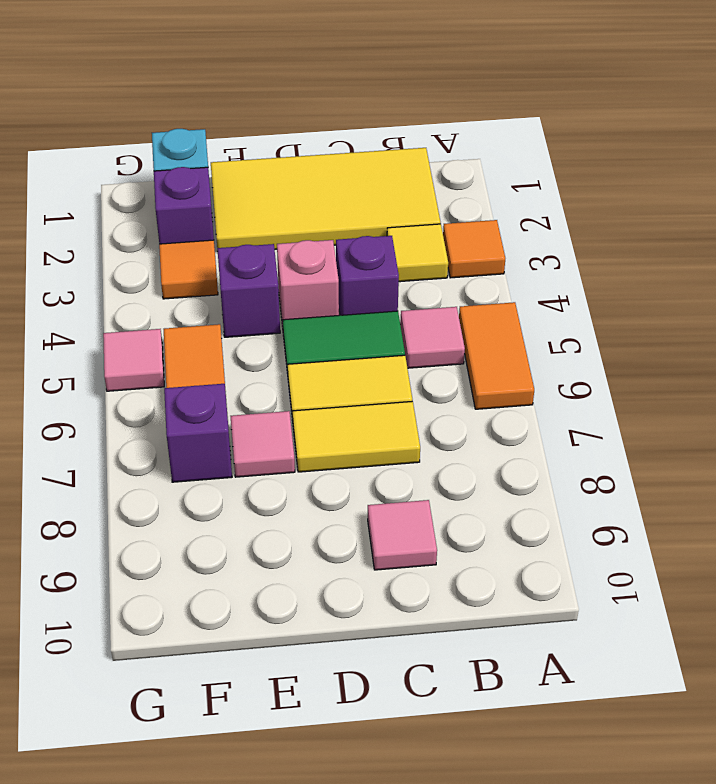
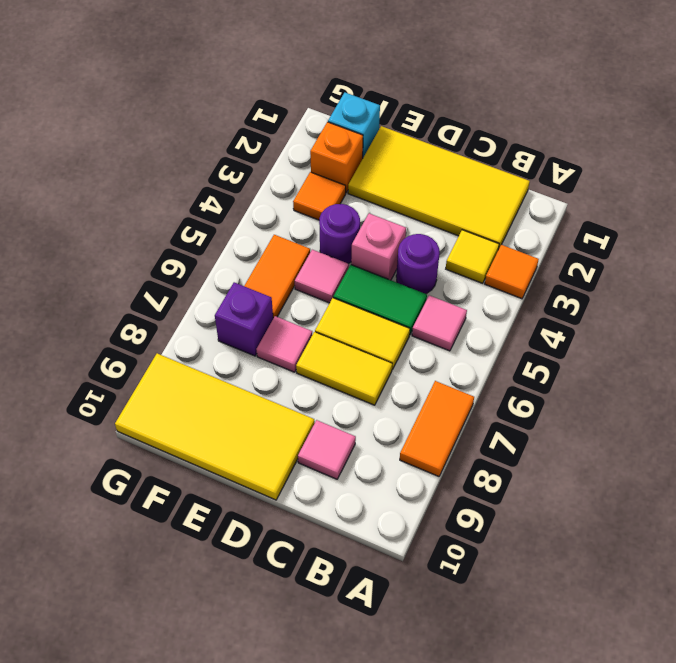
orange 1x2 tile [459,302,534,409] -> orange 1x2 tile moved to [400,381,474,476]
purple 1x1 brick [336,236,399,315] -> purple 1x1 round brick [396,234,440,294]
none -> yellow 2x4 tile [115,353,315,500]
purple 1x1 brick [217,244,280,337] -> purple 1x1 round brick [319,204,360,264]
purple 1x1 brick [154,167,214,244] -> orange 1x1 brick [310,122,363,193]
pink 1x1 tile [103,329,164,391] -> pink 1x1 tile moved to [295,250,349,303]

